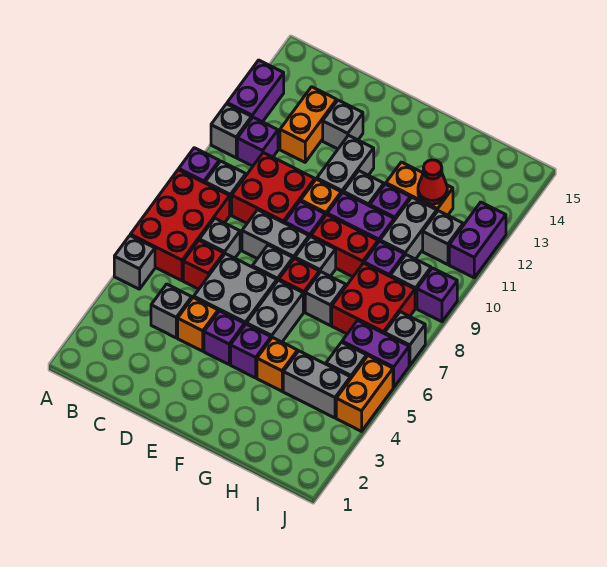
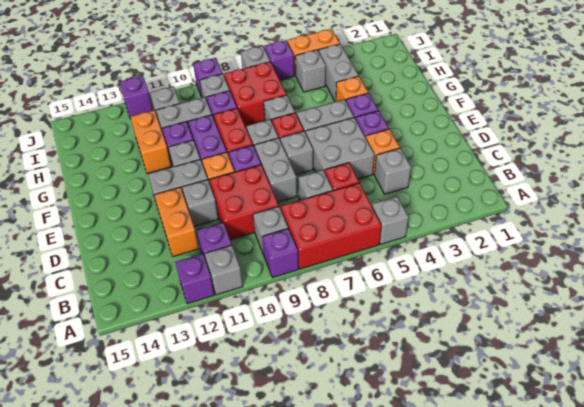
purple 1x2 brick [227,60,284,122] -> purple 1x1 brick [175,254,214,304]
orange 1x2 brick [280,87,337,162] -> orange 1x2 brick turned to [154,187,199,257]
grey 1x1 brick [323,100,363,149] -> grey 1x1 brick moved to [182,180,218,226]
red 1x1 cone [418,160,447,204] -> none
purple 1x2 brick [342,320,409,387] -> purple 1x1 brick [264,40,294,80]
purple 1x2 brick [449,202,506,278] -> purple 1x1 brick [120,76,153,119]

